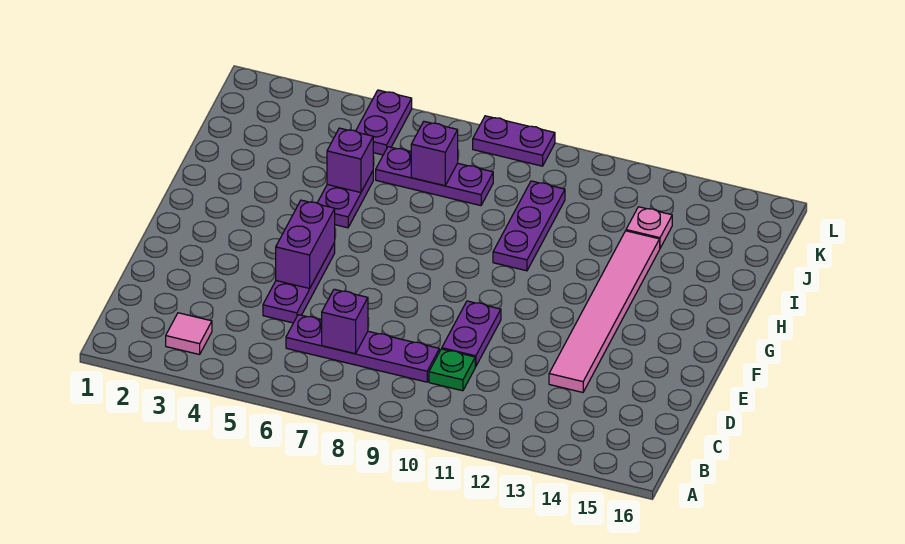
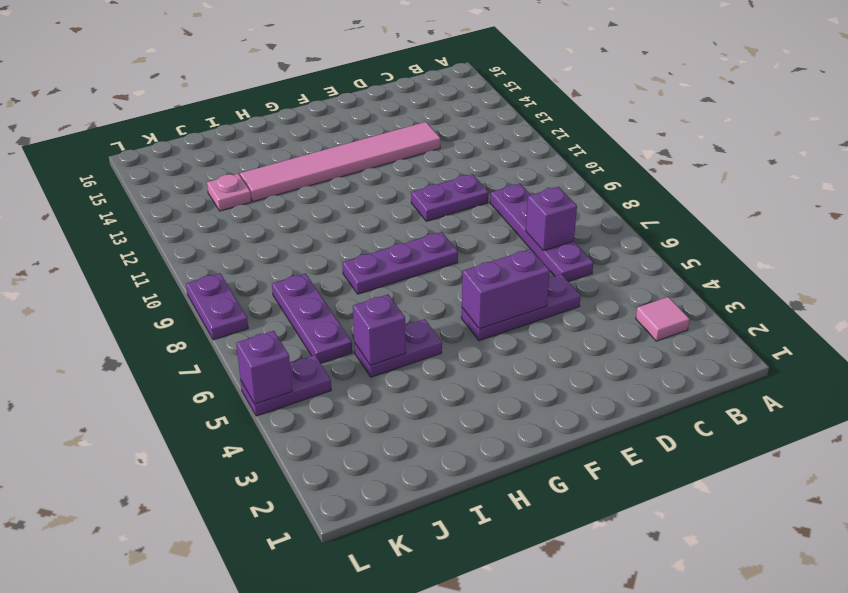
green 1x1 plate [429,349,475,391] -> none
purple 1x3 plate [493,181,565,271] -> purple 1x3 plate moved to [342,232,458,294]
purple 1x1 brick [411,122,458,186] -> purple 1x1 brick moved to [236,331,292,404]

